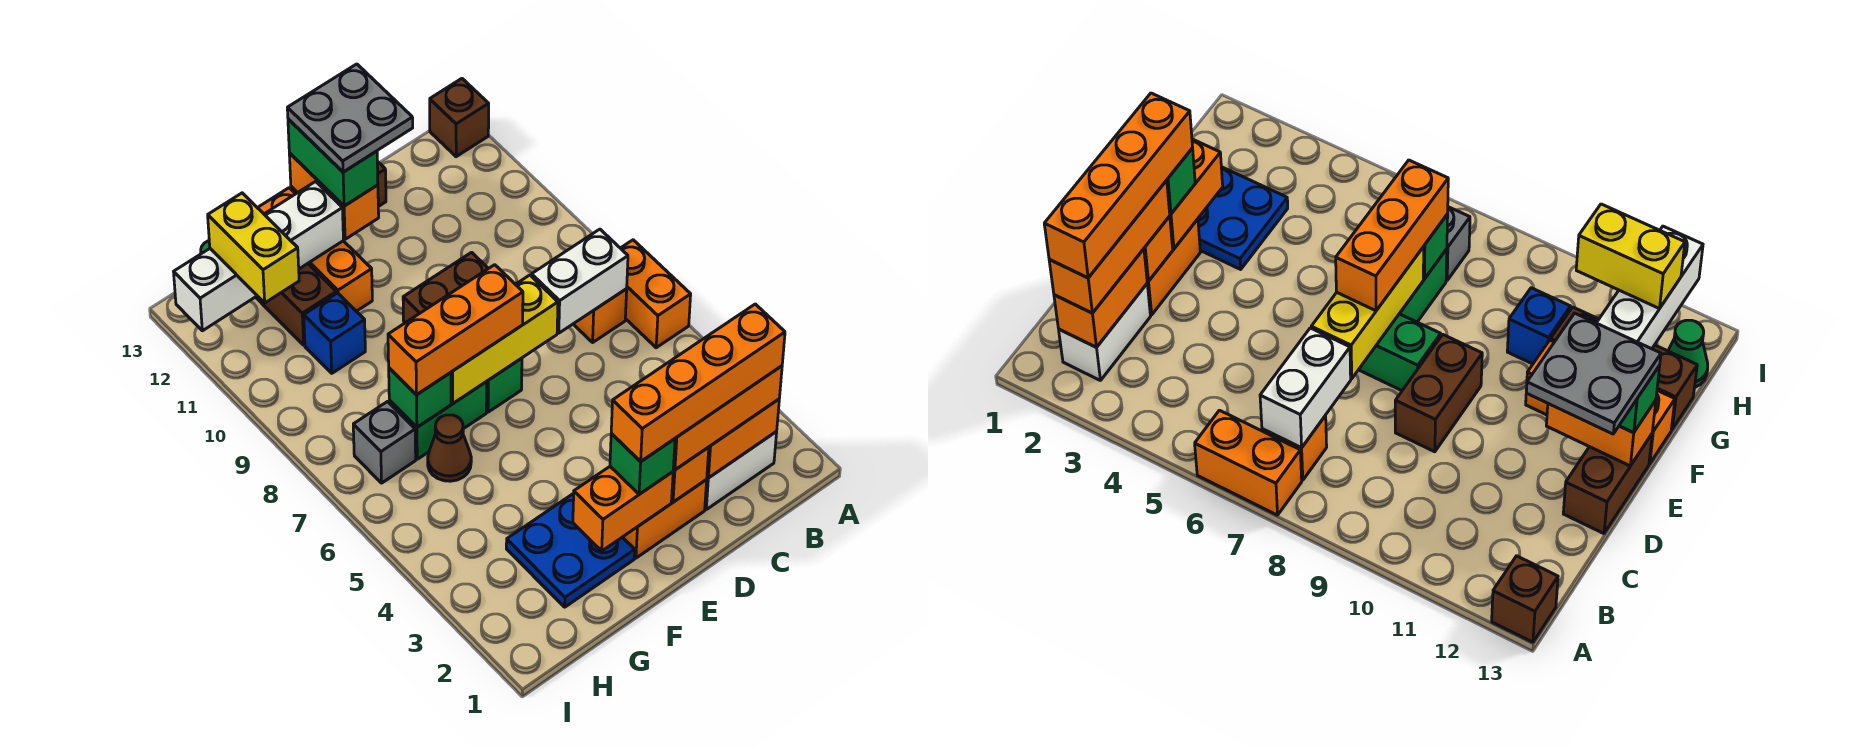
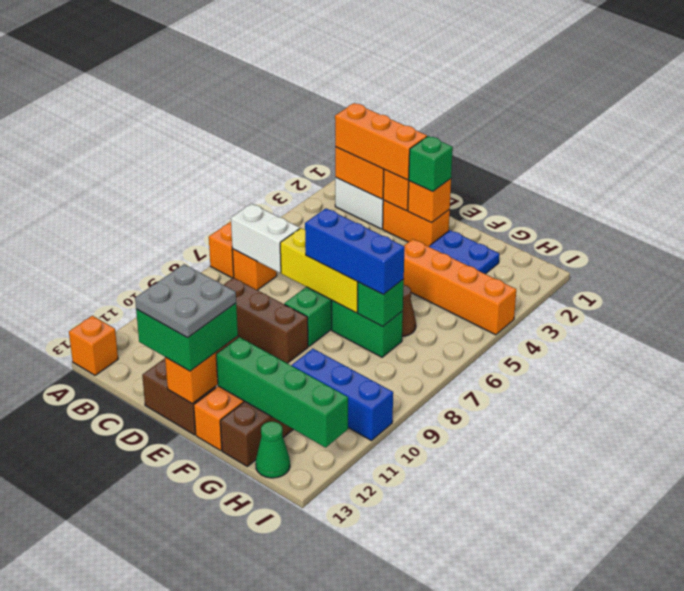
brown 1x1 brick [430,79,489,157] -> orange 1x1 brick [69,316,118,375]
orange 1x4 brick [611,304,785,462] -> orange 1x4 brick moved to [404,239,516,335]
brown 1x2 brick [403,252,488,323] -> brown 1x3 brick [224,278,308,363]
orange 1x2 brick [573,467,673,551] -> orange 1x1 brick [408,179,451,223]
orange 1x3 brick [388,265,523,395] -> blue 1x3 brick [305,208,405,295]
green 1x2 brick [288,119,378,206] -> green 2x2 brick [136,303,238,371]
white 1x4 brick [174,182,343,331] -> green 1x4 brick [216,337,348,448]
blue 1x1 brick [304,293,365,373] -> blue 1x3 brick [291,349,393,441]
grey 1x1 brick [353,402,416,483] -> none
yellow 1x2 brick [208,193,299,303] -> none

